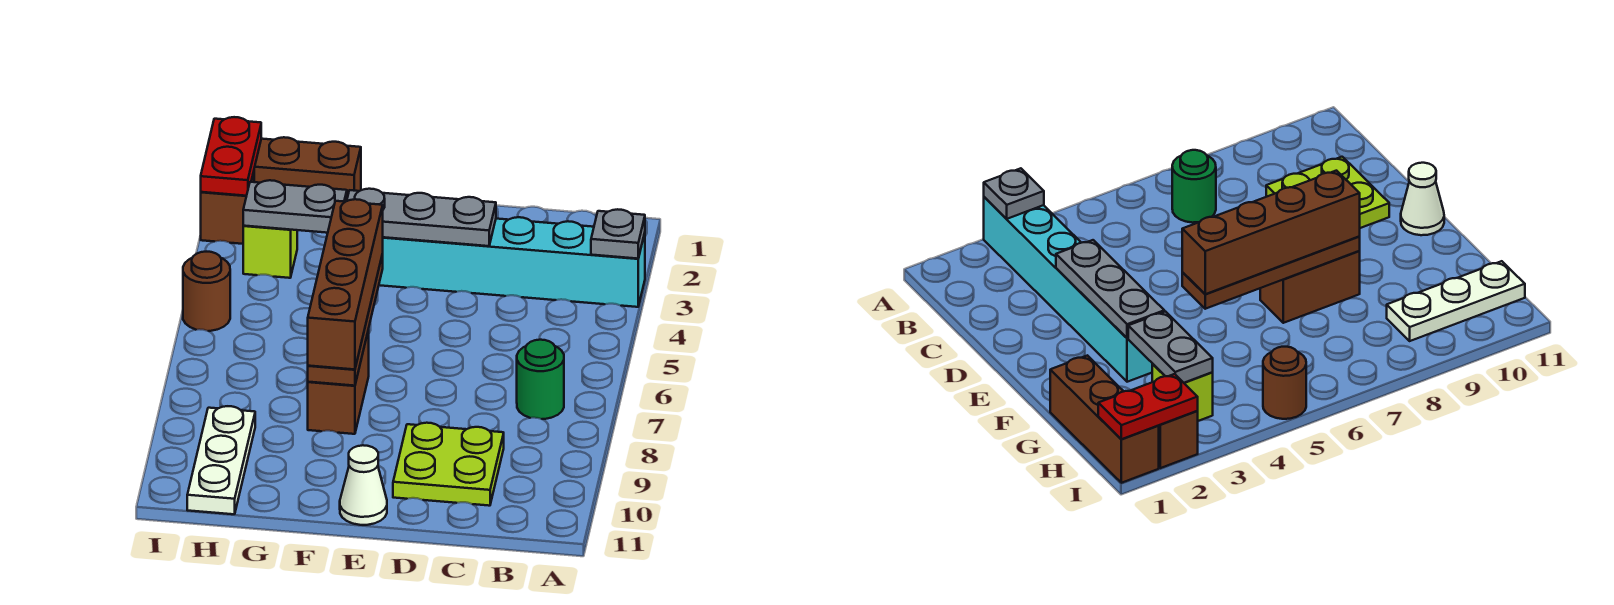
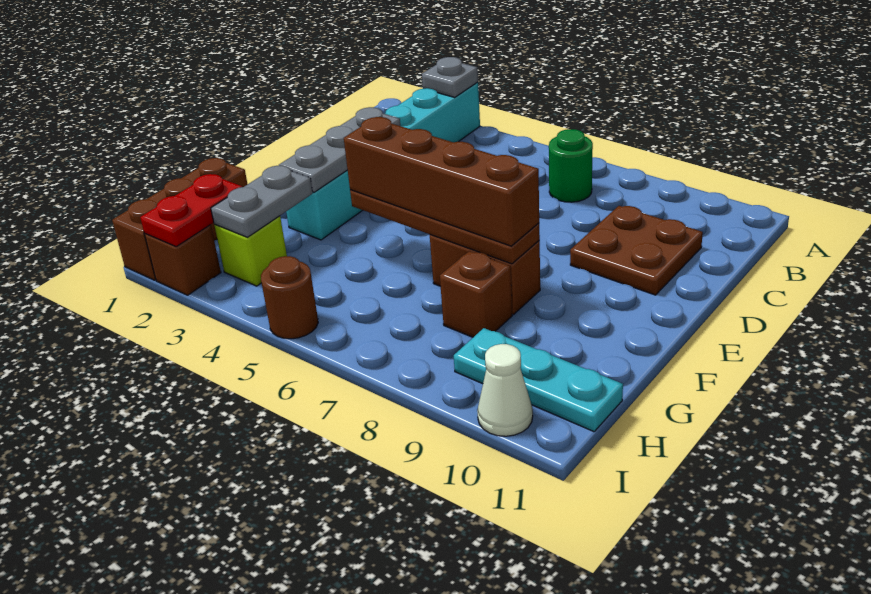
lime 2x2 plate [393,423,504,506] -> brown 2x2 plate [570,206,703,295]
white 1x1 cone [340,445,387,525] -> white 1x1 cone moved to [477,344,533,436]
none -> brown 1x1 brick [440,251,512,337]
white 1x3 plate [187,406,255,514] -> cyan 1x3 plate [454,328,623,432]
red 1x2 plate [201,117,261,196] -> red 1x2 plate turned to [140,174,242,247]

